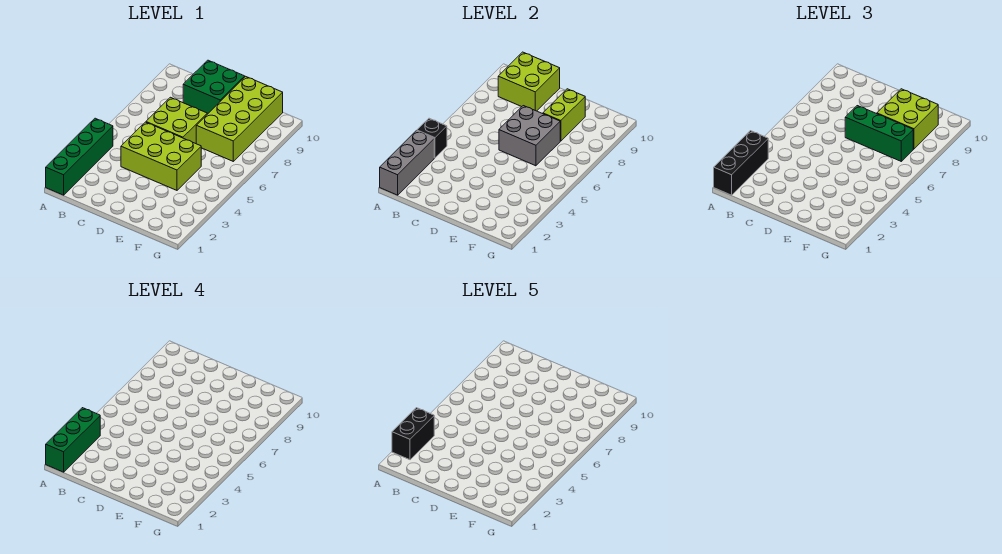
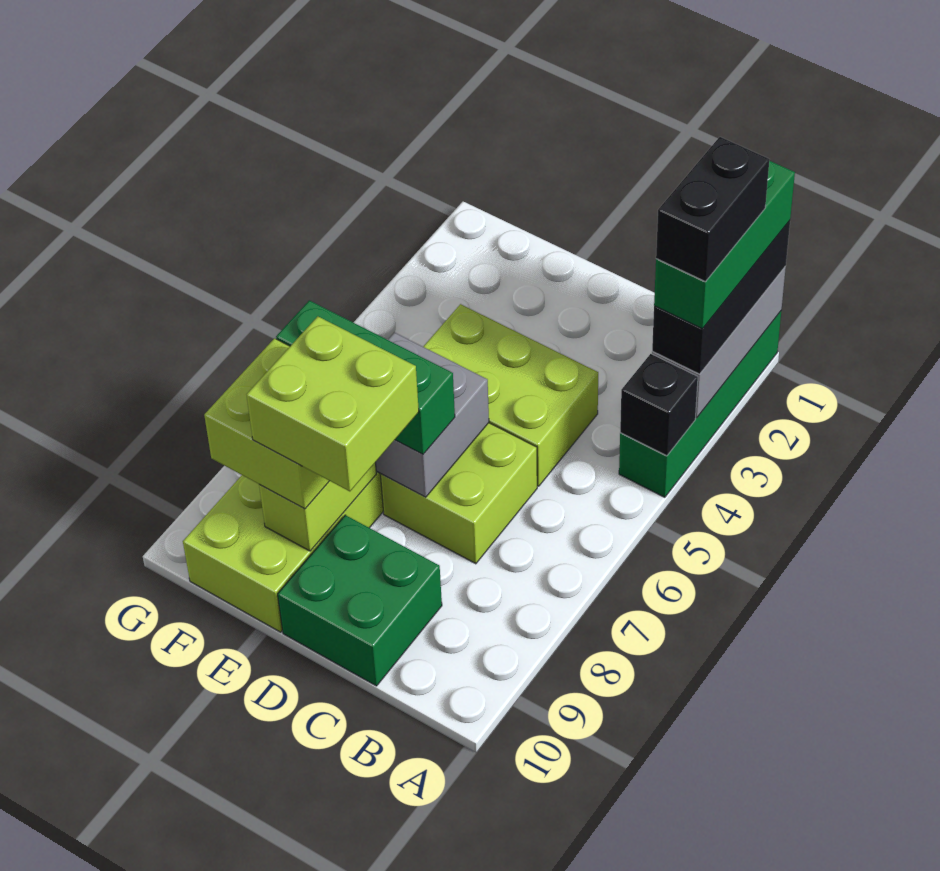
lime 2x2 brick [498,52,560,111] -> lime 2x2 brick moved to [246,316,419,491]

